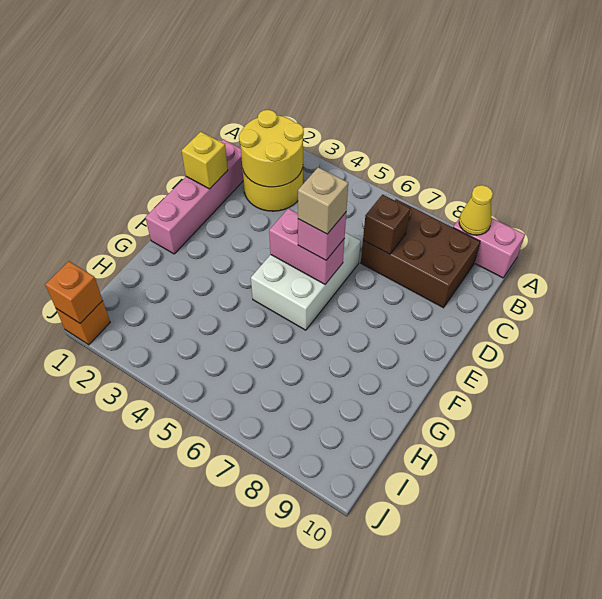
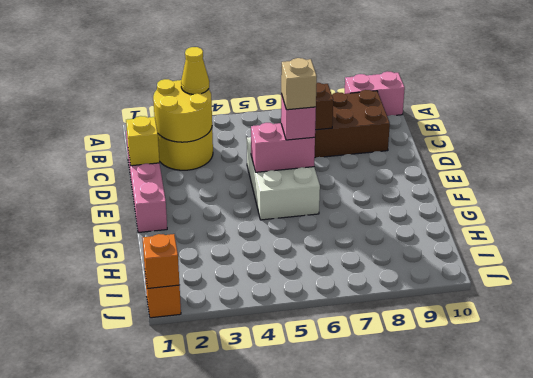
yellow 1x1 cone [459,185,493,235] -> yellow 1x1 cone moved to [181,47,209,94]

